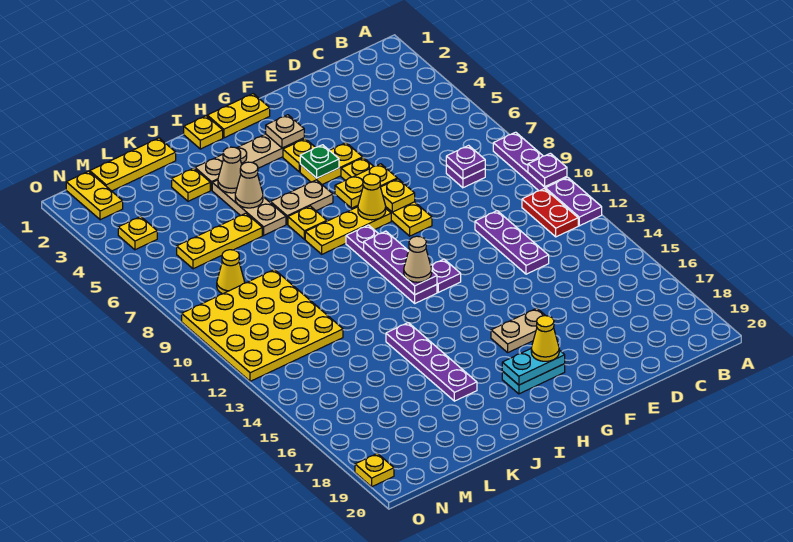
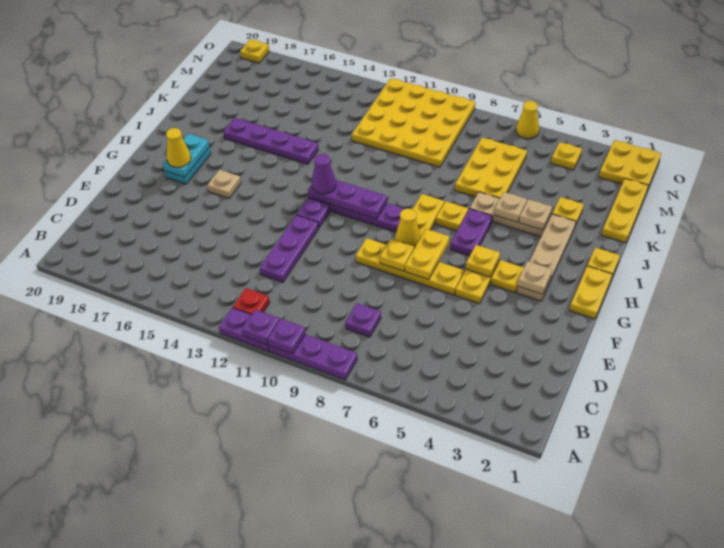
red 1x2 plate [522,189,578,237] -> red 1x1 plate [233,288,270,315]
purple 1x1 plate [446,145,485,179] -> purple 1x1 plate moved to [242,310,279,344]
purple 1x3 plate [475,211,549,274] -> purple 1x3 plate turned to [260,215,319,282]
tan 1x2 plate [491,308,545,352] -> tan 1x1 plate [207,170,241,198]
green 1x1 plate [300,145,339,178] -> yellow 1x1 plate [466,245,500,277]
tan 1x2 plate [271,180,333,224] -> purple 1x2 plate [450,209,493,256]
tan 1x1 cone [404,236,432,282] -> purple 1x1 cone [312,154,336,194]
tan 1x1 cone [218,147,242,193] -> tan 1x1 plate [519,199,552,230]
tan 1x1 cone [235,162,263,208] -> tan 1x1 plate [494,192,527,222]
yellow 1x3 plate [177,213,262,269] -> yellow 2x3 plate [455,138,527,198]
yellow 1x1 cone [217,250,245,294] -> yellow 1x1 cone moved to [516,101,539,139]
yellow 1x2 plate [66,171,123,220] -> yellow 2x2 plate [599,140,661,188]

